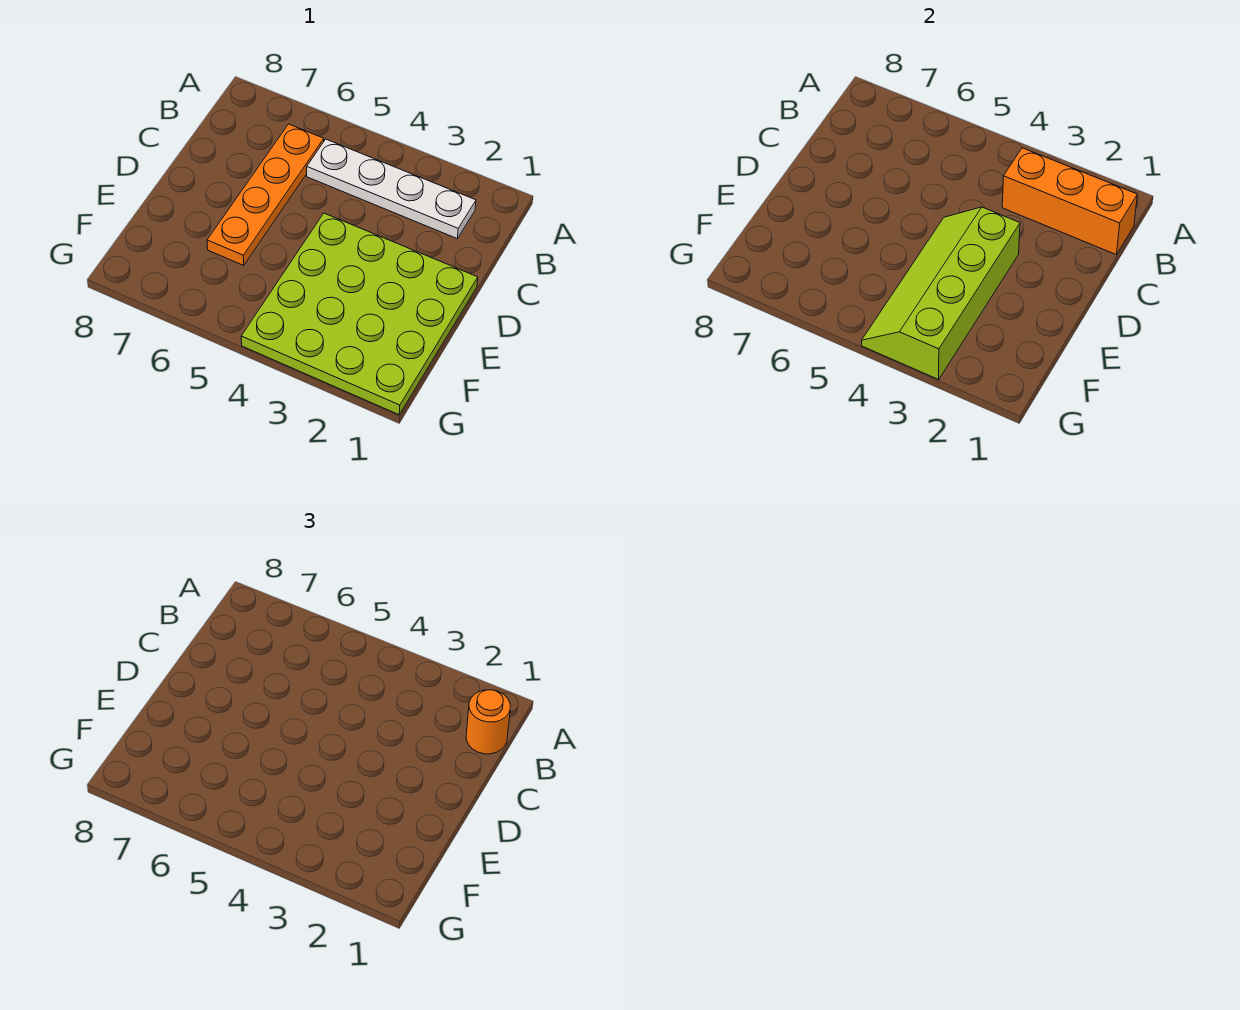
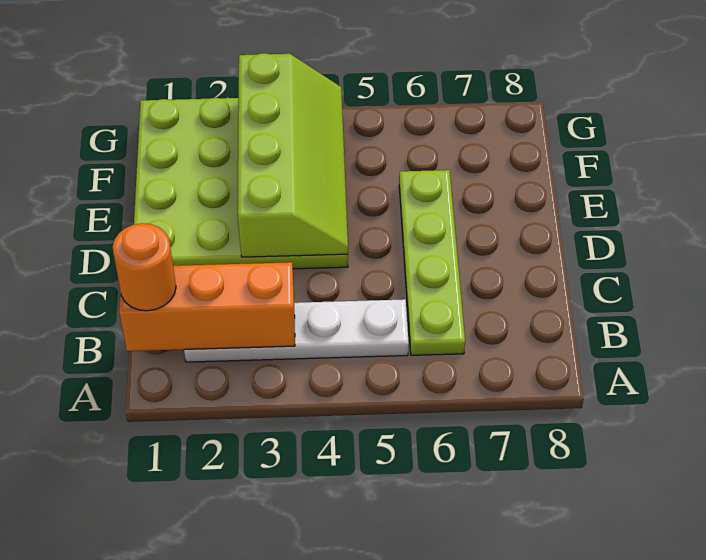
orange 1x4 plate [207,124,324,265] -> lime 1x4 plate [399,170,465,355]

